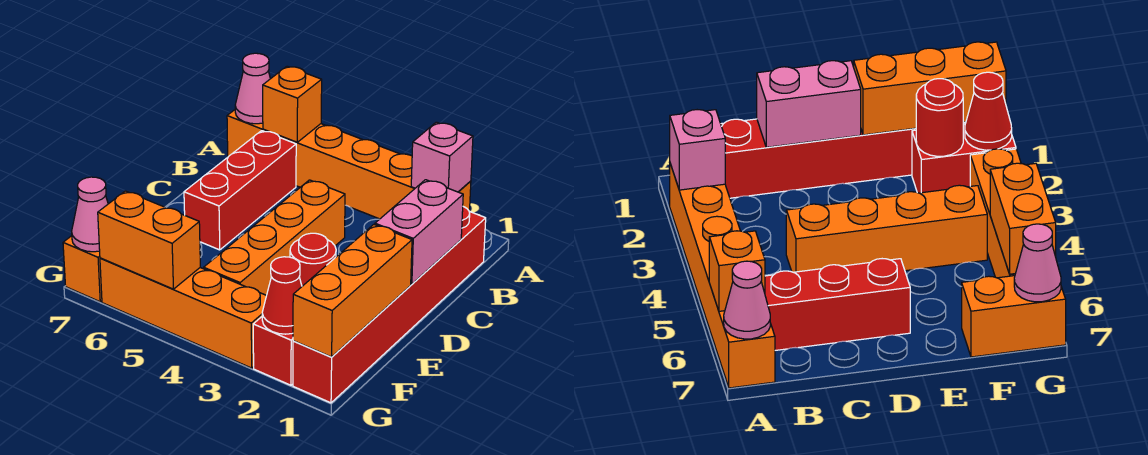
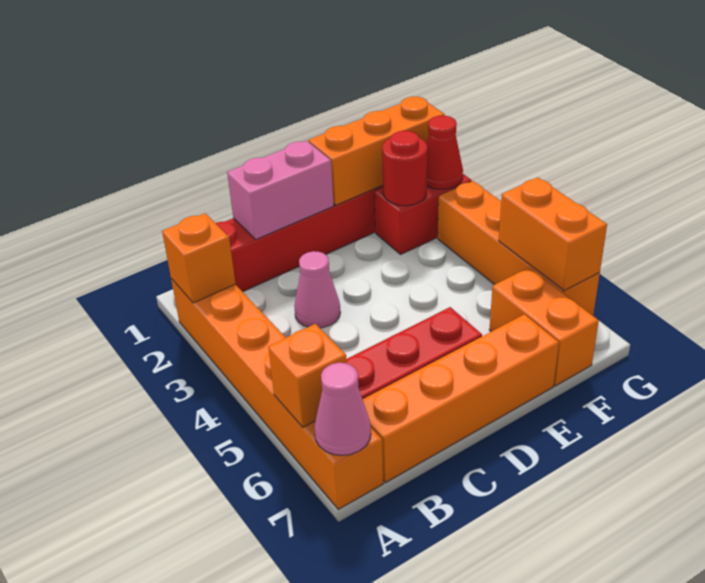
pink 1x1 brick [411,122,473,192] -> orange 1x1 brick [162,213,236,303]
orange 1x4 brick [204,180,345,295] -> orange 1x4 brick moved to [362,314,559,483]
orange 1x2 brick [63,236,102,302] -> orange 1x2 brick turned to [489,267,599,386]
pink 1x1 cone [72,177,108,252] -> pink 1x1 cone moved to [294,251,341,328]

